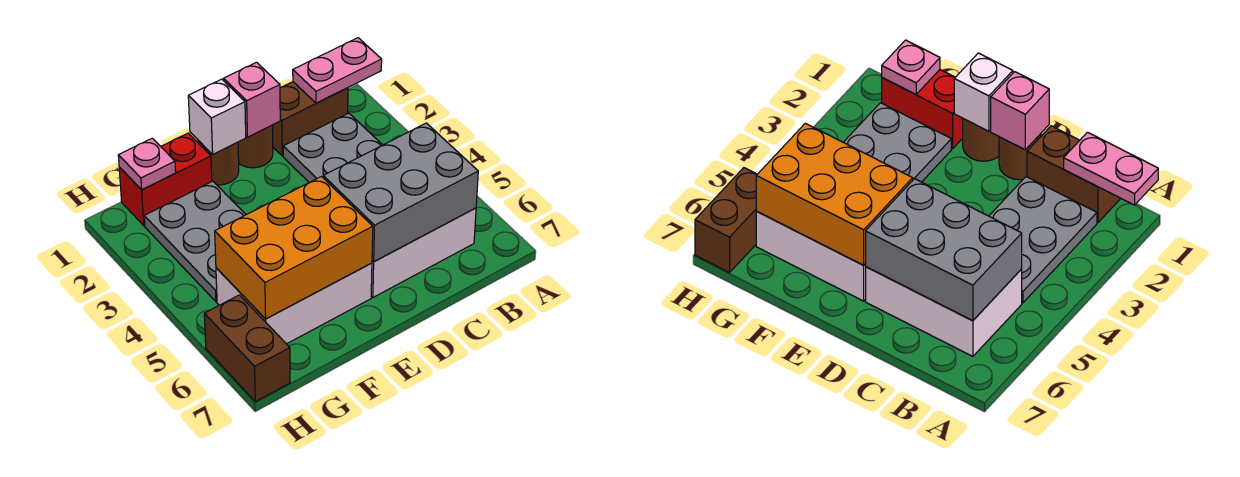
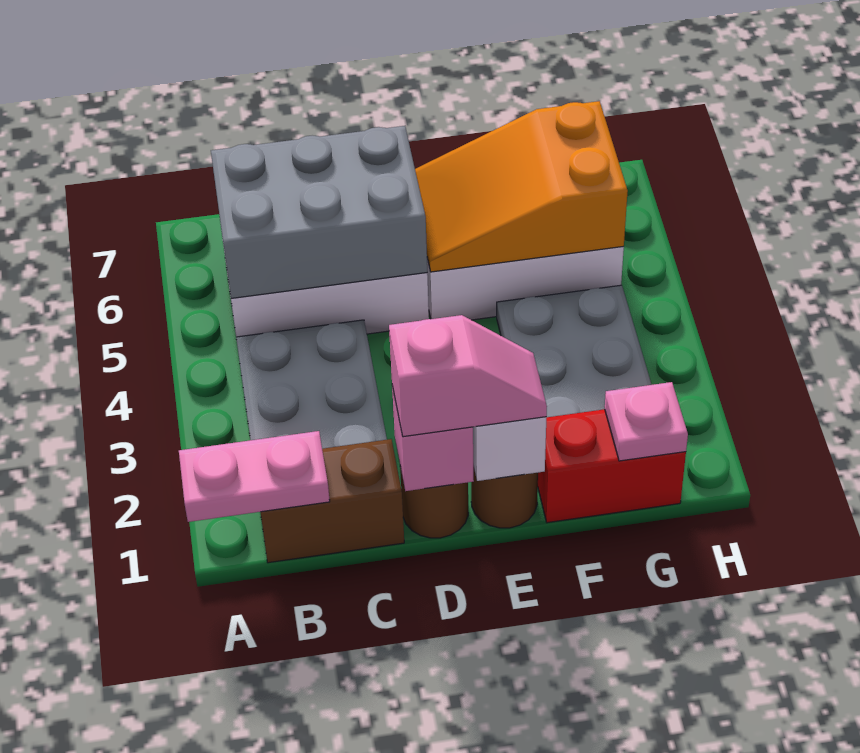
none -> pink 1x2 slope [389,315,547,437]
orange 2x3 brick [215,177,373,319] -> orange 2x3 slope [415,101,628,272]
brown 1x2 brick [204,295,290,402] -> none

